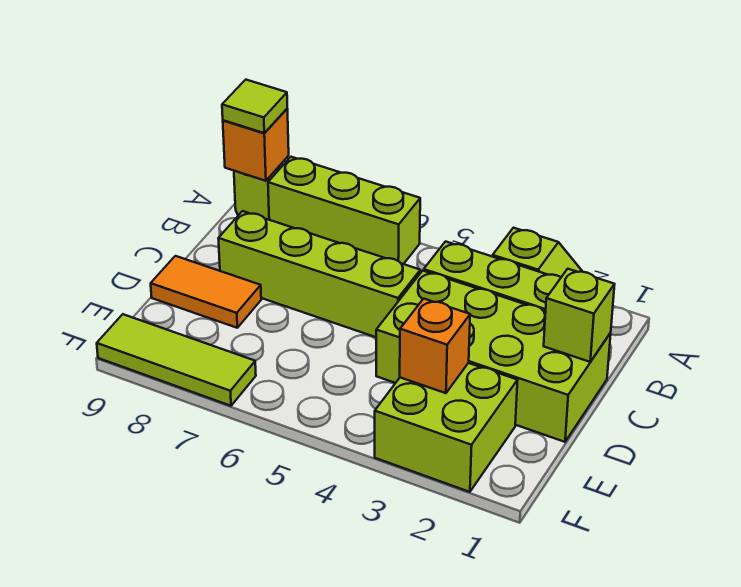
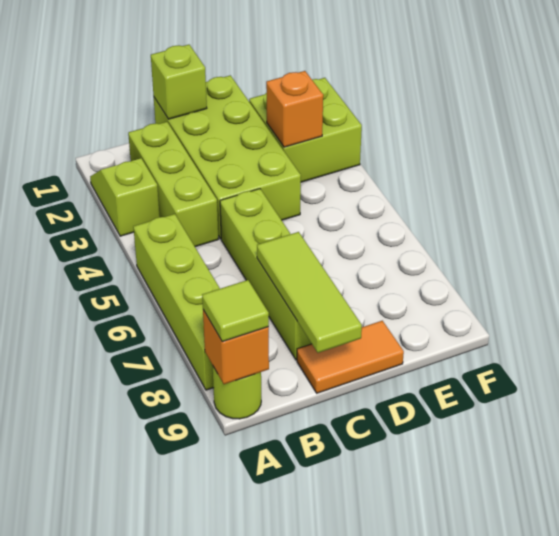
lime 1x3 brick [268,157,420,264] -> lime 1x4 brick [133,214,220,390]
orange 1x2 tile [151,256,261,328] -> orange 1x2 tile turned to [297,321,404,393]
lime 1x3 tile [97,314,256,406] -> lime 1x3 tile moved to [257,232,362,353]

